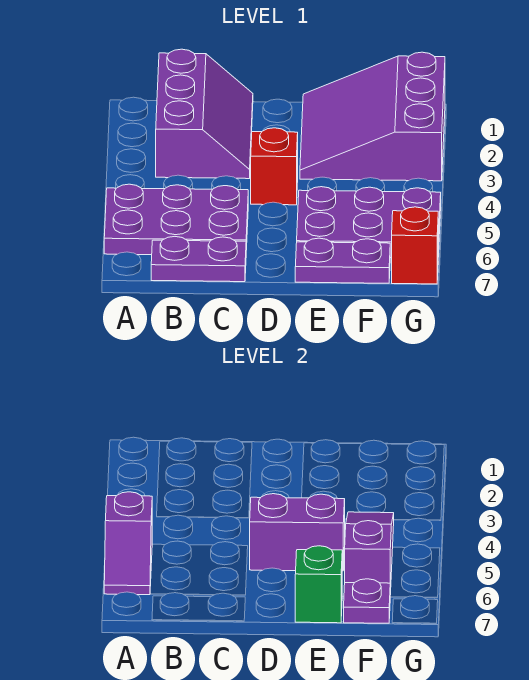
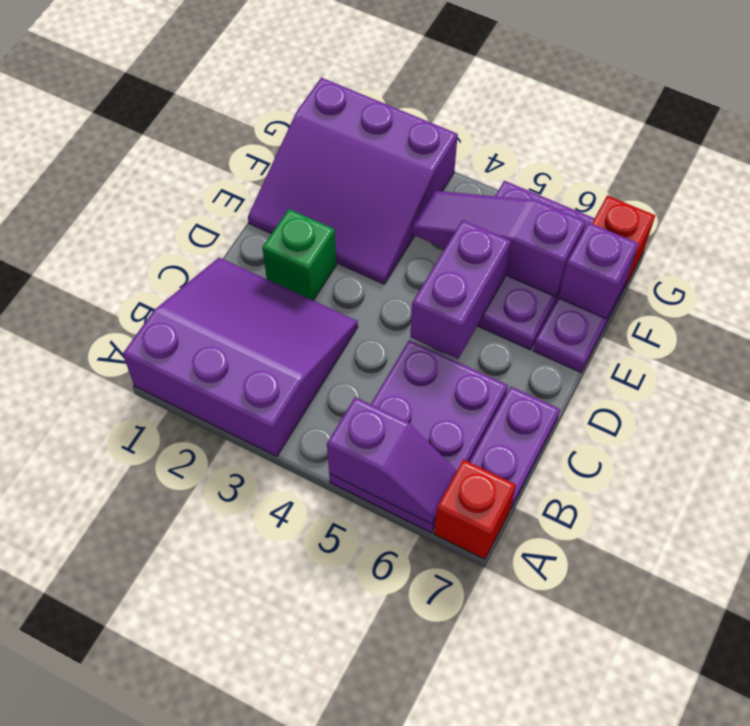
purple 2x3 slope [156,49,253,179] -> purple 3x3 slope [123,258,358,456]
red 1x1 brick [251,128,298,205] -> red 1x1 brick moved to [434,459,516,559]
green 1x1 brick [295,546,343,623] -> green 1x1 brick moved to [262,209,336,300]
purple 1x1 plate [344,579,390,623] -> purple 1x1 brick [558,223,638,319]

